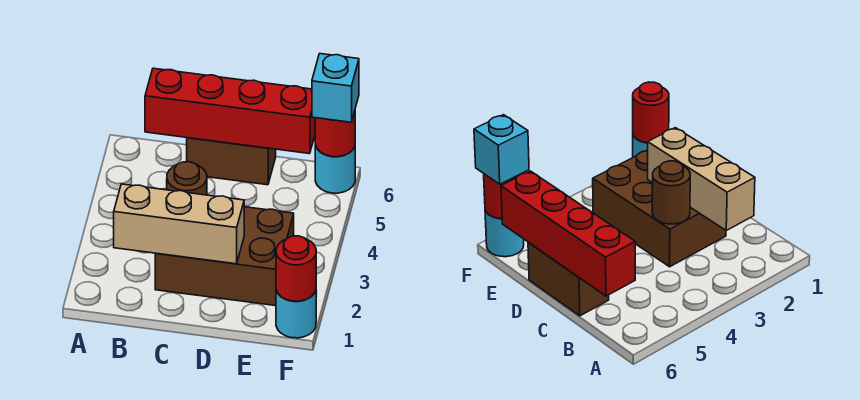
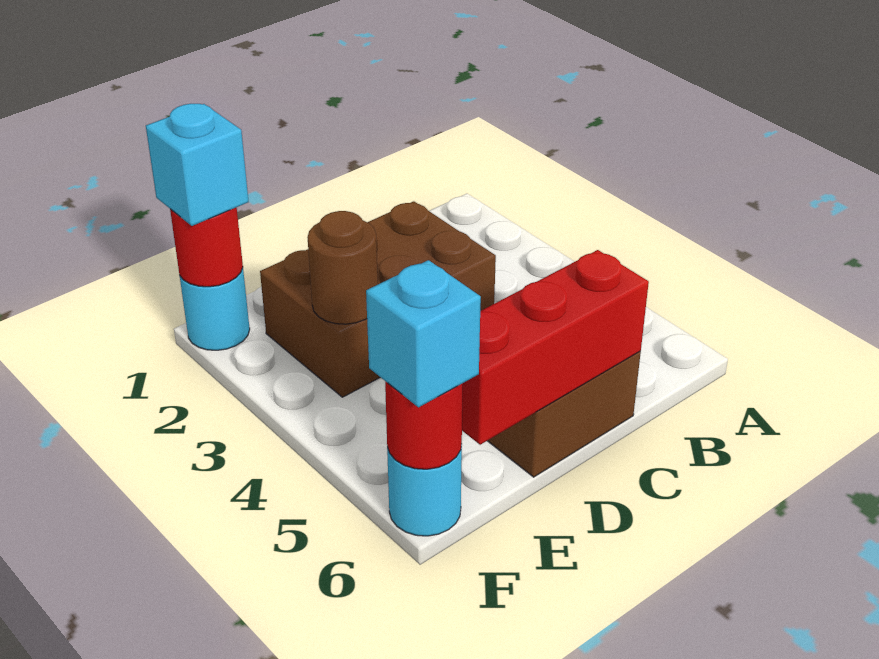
tan 1x3 brick [114,184,244,264] -> none
red 1x4 brick [145,68,315,154] -> red 1x3 brick [462,250,649,445]
brown 1x1 round brick [167,162,207,195] -> brown 1x1 round brick moved to [307,211,378,324]
none -> cyan 1x1 brick [146,104,249,226]

